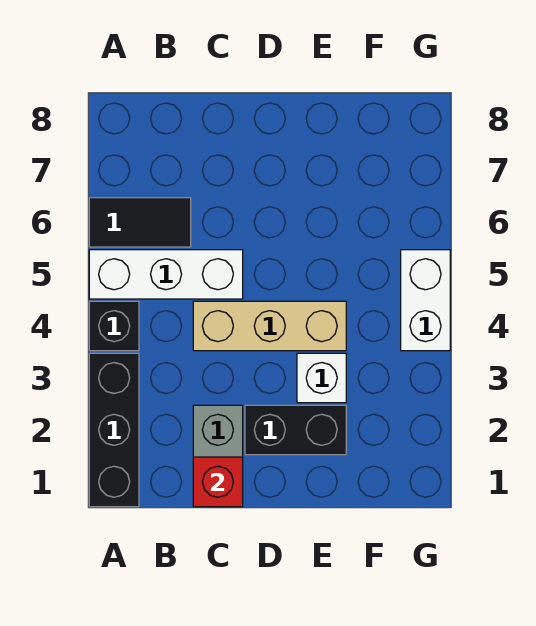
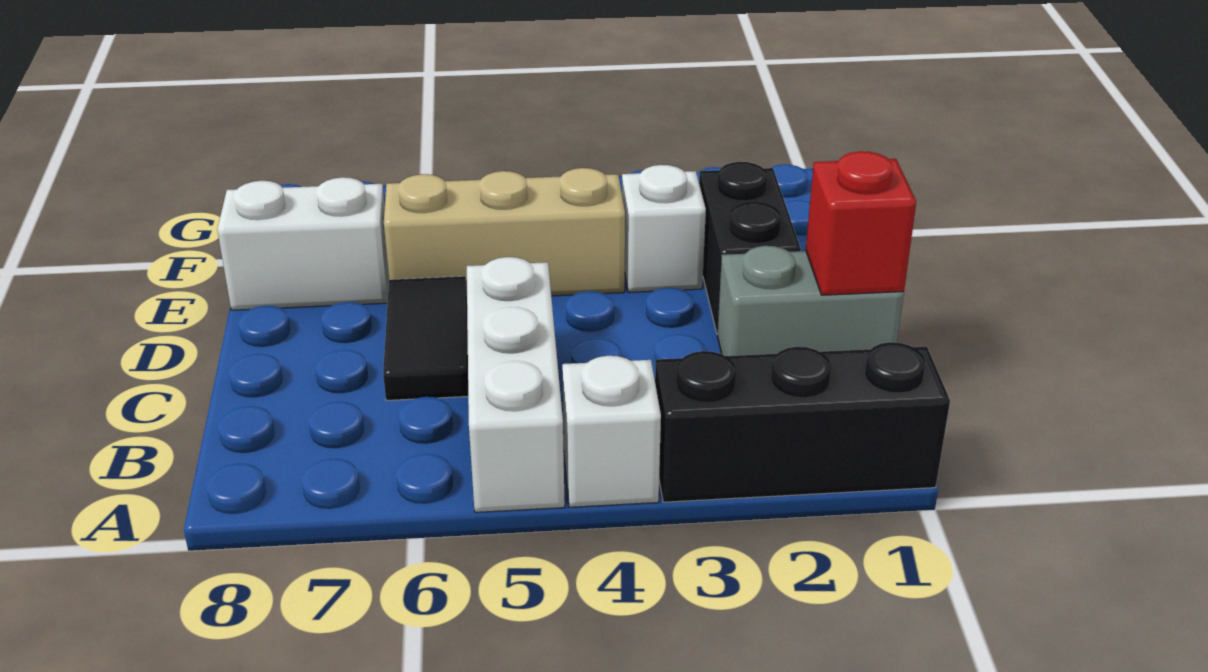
black 1x1 brick [89,301,139,351] -> white 1x1 brick [562,356,661,507]
black 1x2 tile [89,198,191,247] -> black 1x2 tile moved to [383,276,468,401]
tan 1x3 brick [193,301,346,351] -> tan 1x3 brick turned to [384,168,625,296]
white 1x2 brick [401,250,450,351] -> white 1x2 brick moved to [217,177,389,310]

